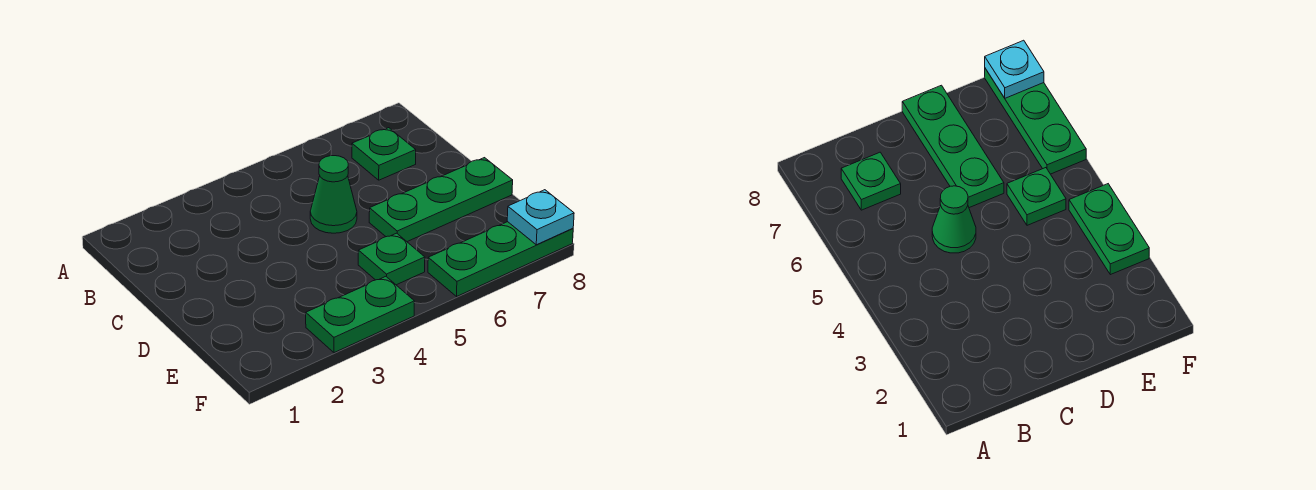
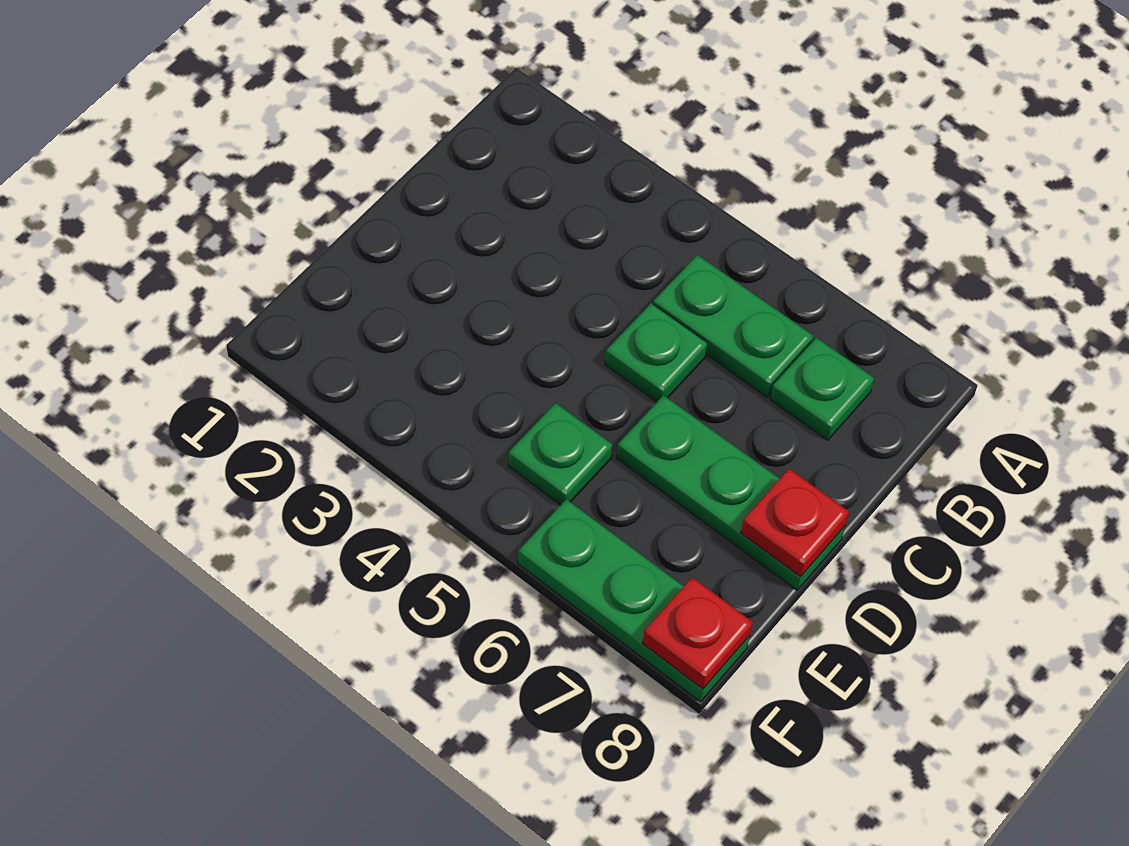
green 1x1 cone [310,156,357,233] -> green 1x1 plate [605,303,707,402]
none -> red 1x1 plate [741,469,849,577]
green 1x2 plate [306,277,415,353] -> green 1x2 plate moved to [653,255,813,397]
cyan 1x1 plate [507,190,574,245] -> red 1x1 plate [642,577,753,689]

